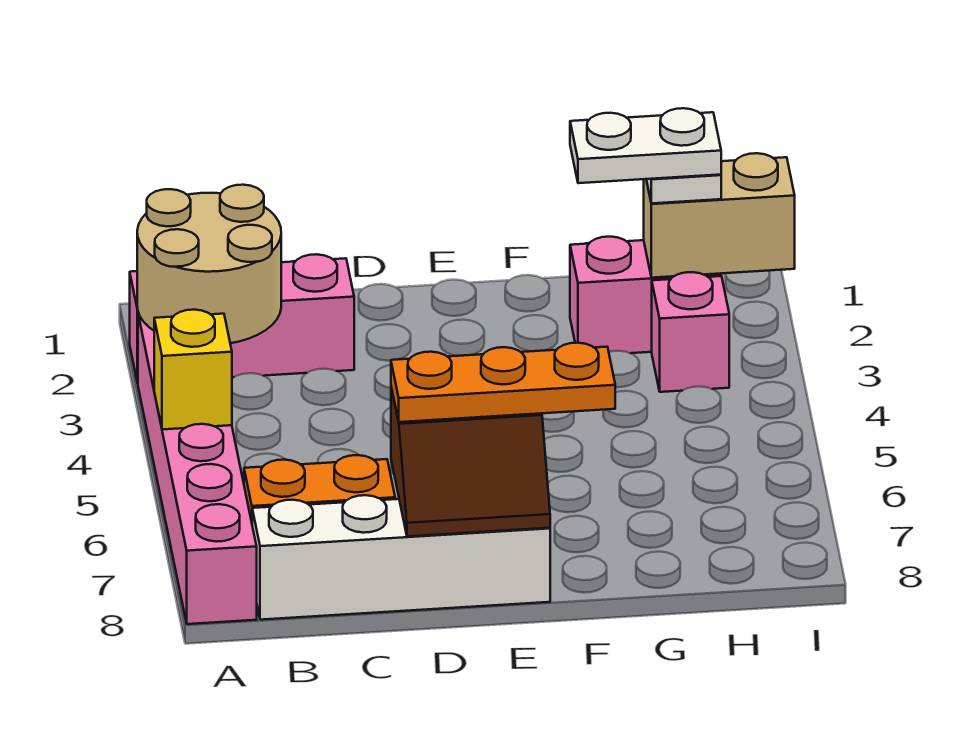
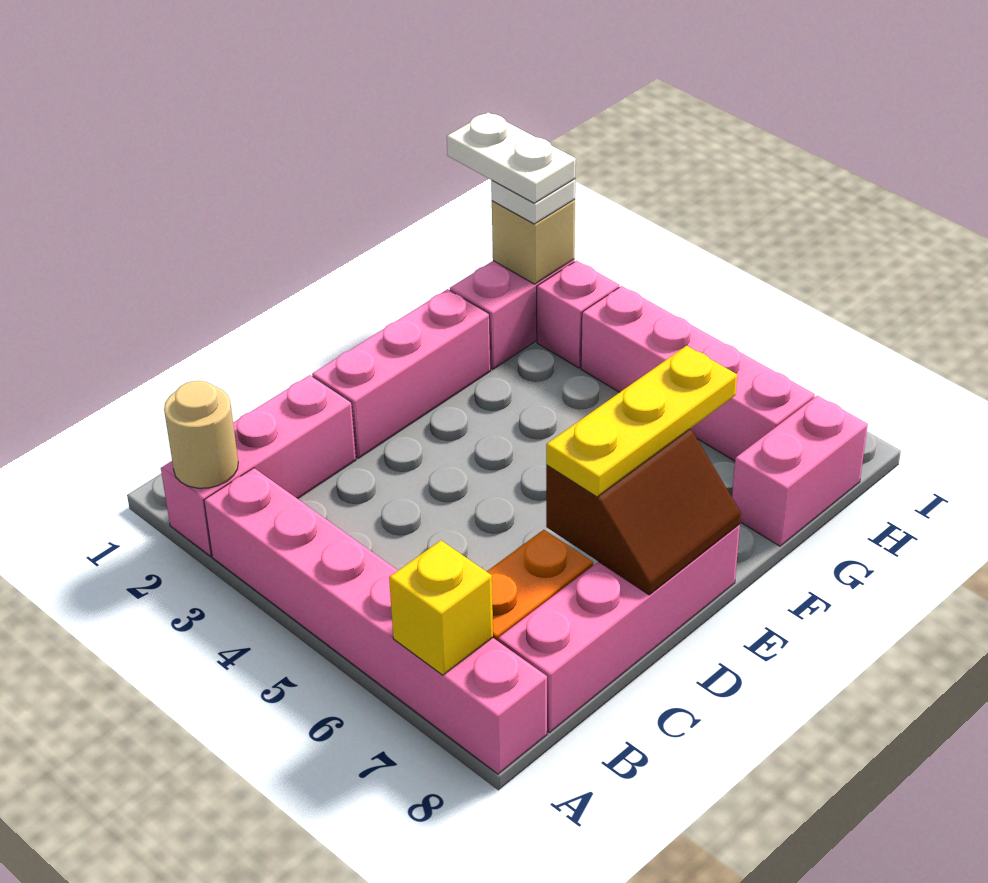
tan 2x2 round brick [137,185,281,343] -> tan 1x1 round brick [164,381,238,488]
yellow 1x1 brick [154,310,232,430] -> yellow 1x1 brick moved to [389,540,493,675]
white 1x4 brick [252,495,550,620] -> pink 1x4 brick [498,524,740,732]
none -> pink 1x3 brick [312,289,491,458]
orange 1x3 plate [391,343,615,422] -> yellow 1x3 plate [546,346,737,497]
white 1x2 plate [570,108,721,183] -> white 1x2 plate turned to [447,112,576,203]
none -> pink 1x2 brick [732,396,868,546]
tan 1x2 brick [644,153,795,278] -> tan 1x1 brick [492,199,575,284]
none -> pink 1x4 brick [581,286,815,461]

